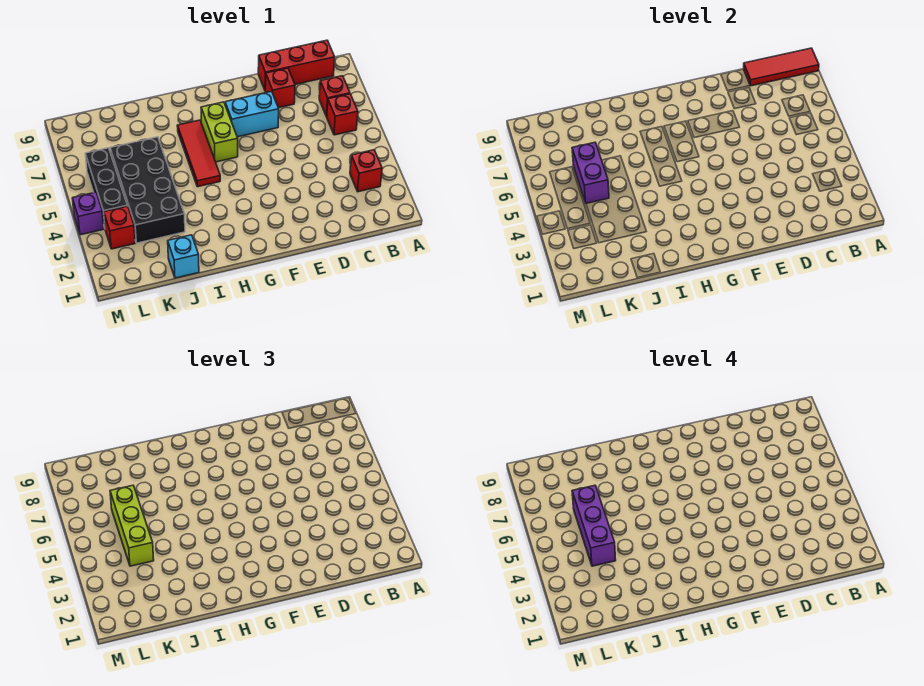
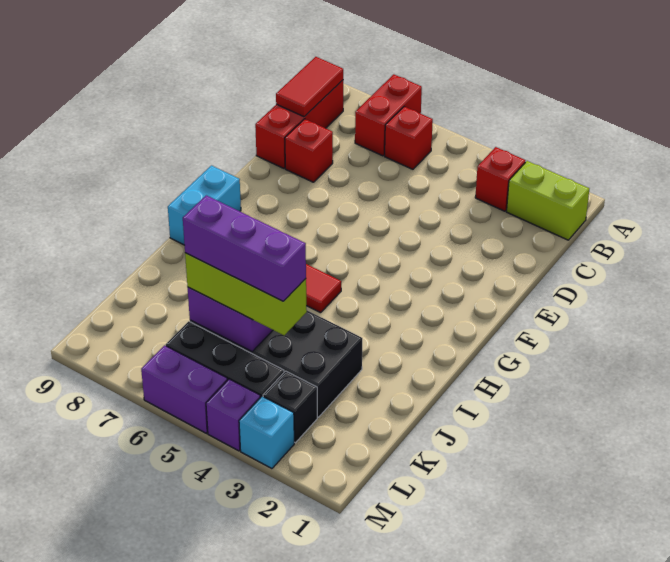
red 1x3 tile [744,48,819,86] -> red 1x2 tile [276,57,343,117]
red 1x1 brick [319,76,350,117] -> red 1x2 brick [355,74,422,156]
cyan 1x2 brick [225,91,279,137] -> cyan 1x2 brick moved to [168,166,241,245]
lime 1x2 brick [201,102,238,162] -> lime 1x2 brick moved to [507,161,589,240]
cyan 1x1 brick [168,235,199,278] -> cyan 1x1 brick moved to [239,396,294,469]
red 1x1 brick [104,206,135,249] -> black 1x1 brick [263,371,317,443]
none -> purple 1x2 brick [141,345,228,433]

